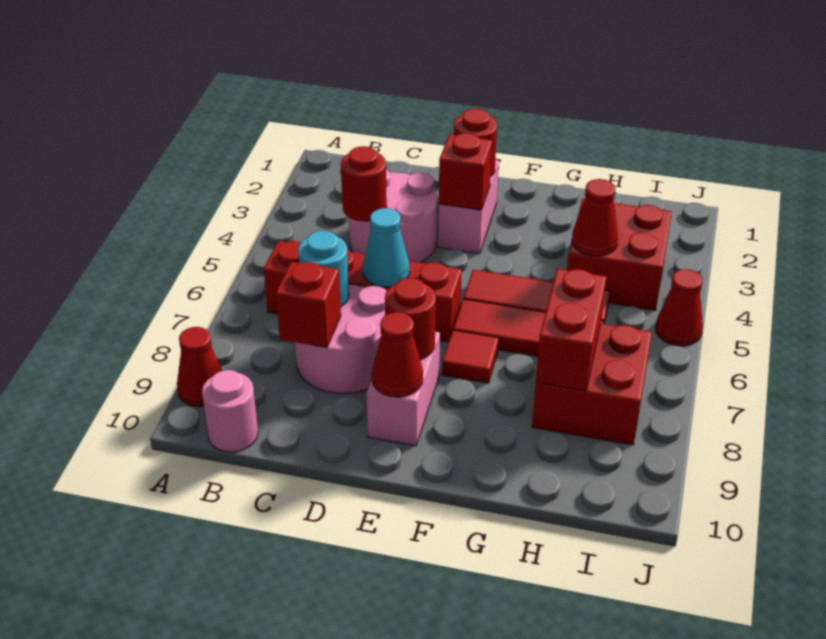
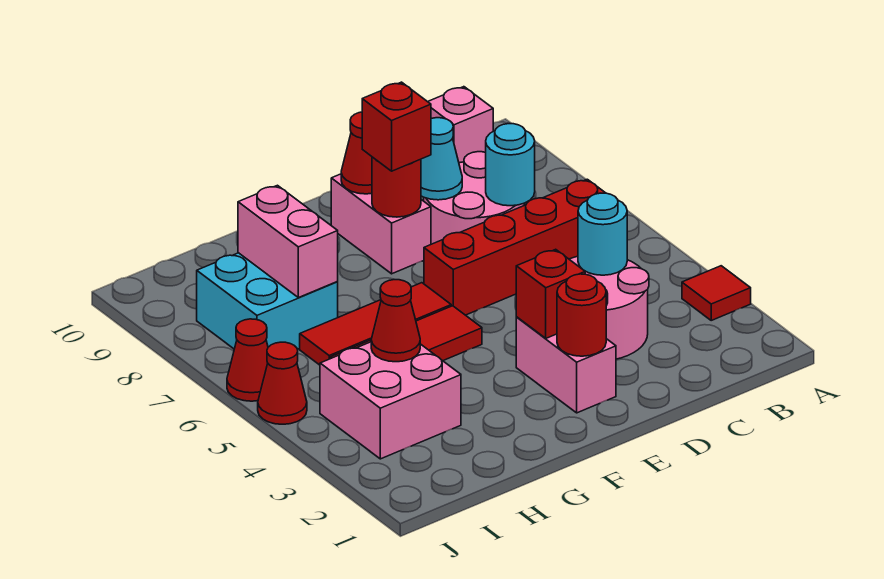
red 1x1 cone [177,327,222,407] -> red 1x1 cone moved to [227,319,268,401]
pink 1x1 round brick [202,370,258,452] -> pink 1x1 brick [428,87,493,163]
red 1x1 round brick [341,146,387,221] -> cyan 1x1 round brick [578,193,627,275]
red 1x1 brick [276,262,341,348] -> red 1x1 brick moved to [362,82,431,171]
cyan 1x1 cone [363,208,409,287] -> cyan 1x1 cone moved to [421,118,462,200]
red 1x1 tile [442,330,499,383] -> red 1x1 tile moved to [682,266,751,320]
red 2x2 brick [567,199,672,310] -> pink 2x2 brick [320,342,461,459]
red 2x2 brick [532,324,652,445] -> cyan 2x2 brick [197,253,338,349]
red 1x2 brick [536,269,607,391] -> pink 1x2 brick [238,185,338,298]

